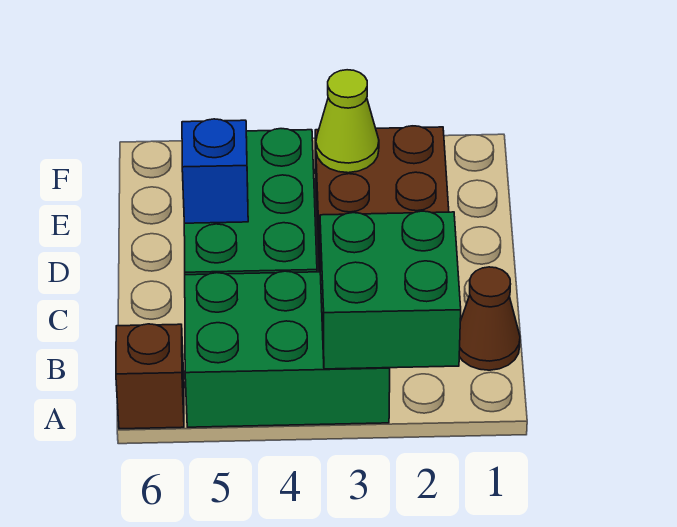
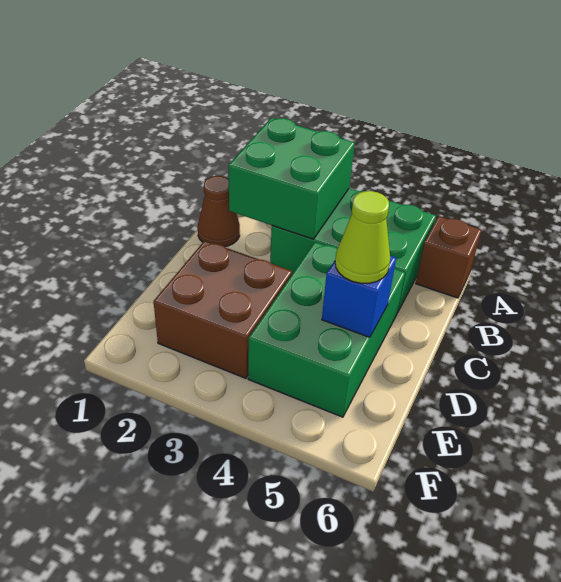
lime 1x1 cone [316,70,379,173] -> lime 1x1 cone moved to [335,191,390,283]

